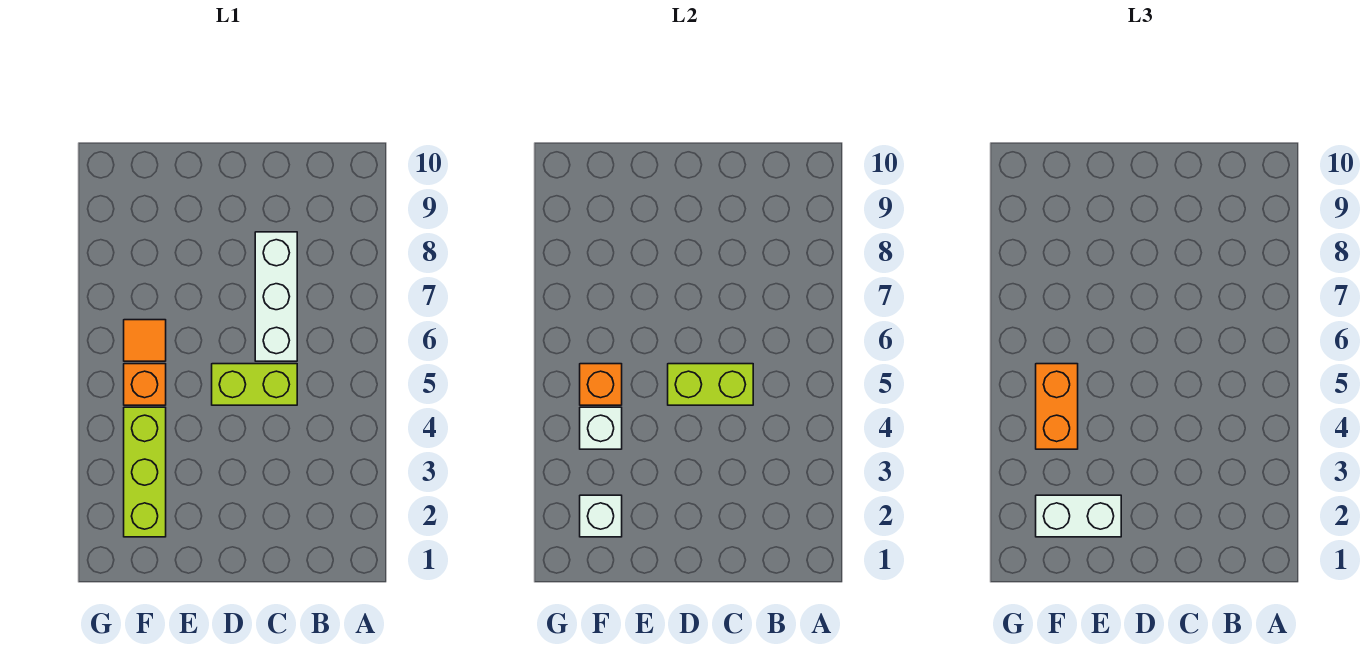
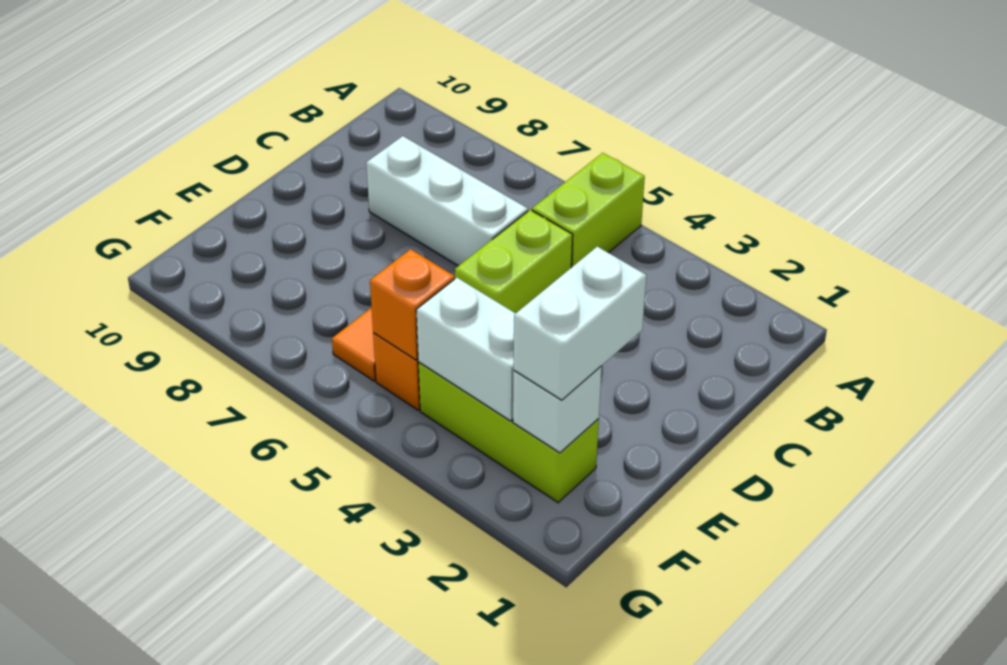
lime 1x2 brick [668,364,753,405] -> lime 1x2 brick moved to [532,153,645,268]
white 1x1 brick [580,407,622,449] -> white 1x2 brick [416,278,516,421]
orange 1x2 brick [1036,364,1078,449] -> none

